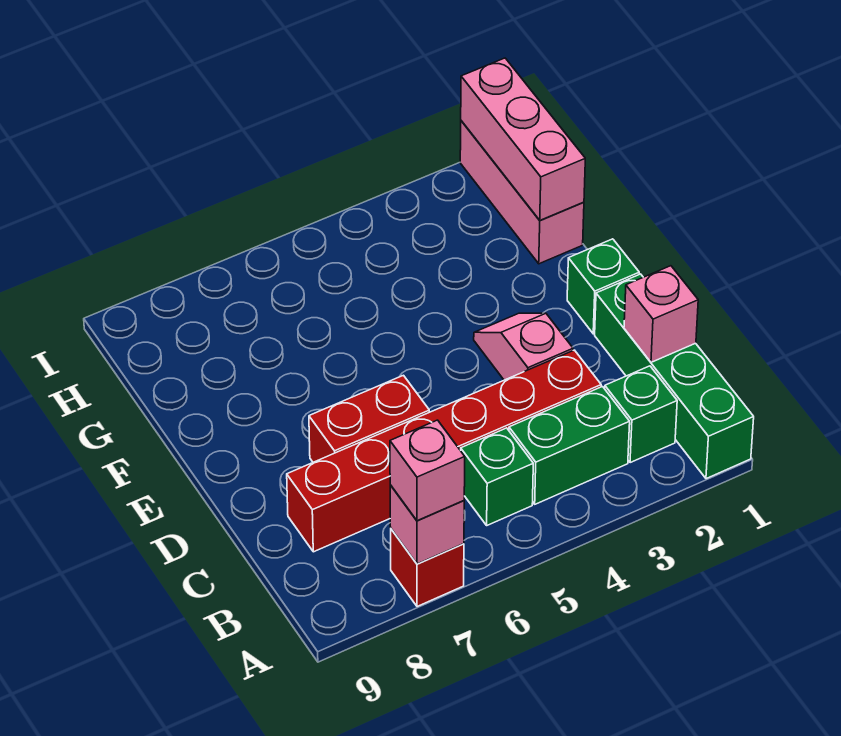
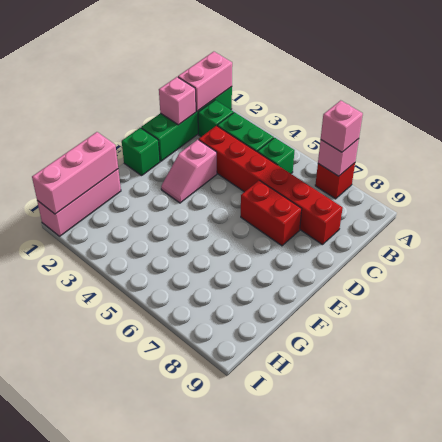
none -> pink 1x2 brick [178,52,232,111]

